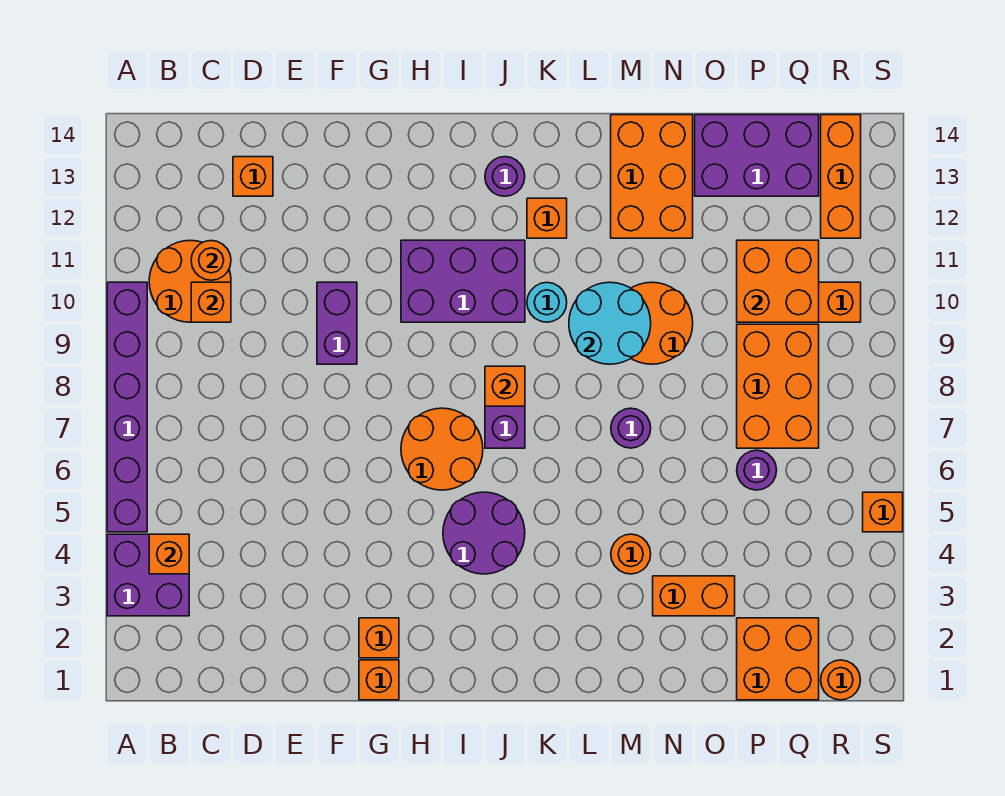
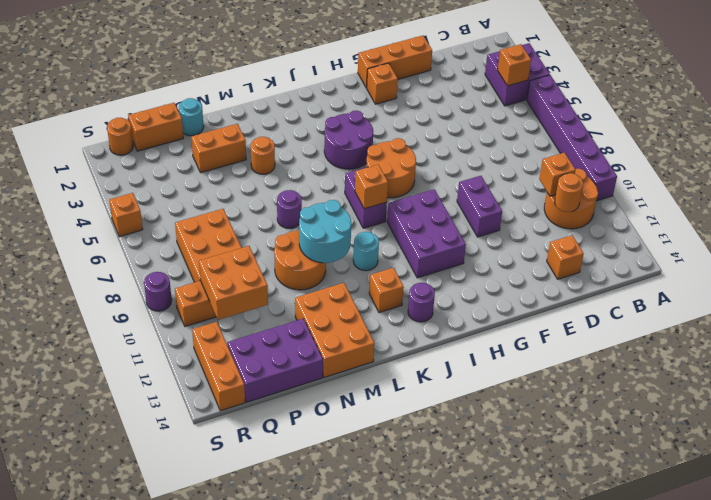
orange 1x1 brick [359,660,399,700] -> orange 1x3 brick [358,36,432,88]
purple 2x3 brick [401,240,525,322] -> purple 2x3 brick turned to [387,189,466,278]
none -> cyan 1x1 round brick [179,98,204,136]
orange 2x2 brick [737,618,819,700] -> orange 1x2 brick [128,103,183,151]
purple 1x1 round brick [737,450,777,490] -> purple 1x1 round brick moved to [144,272,172,311]

